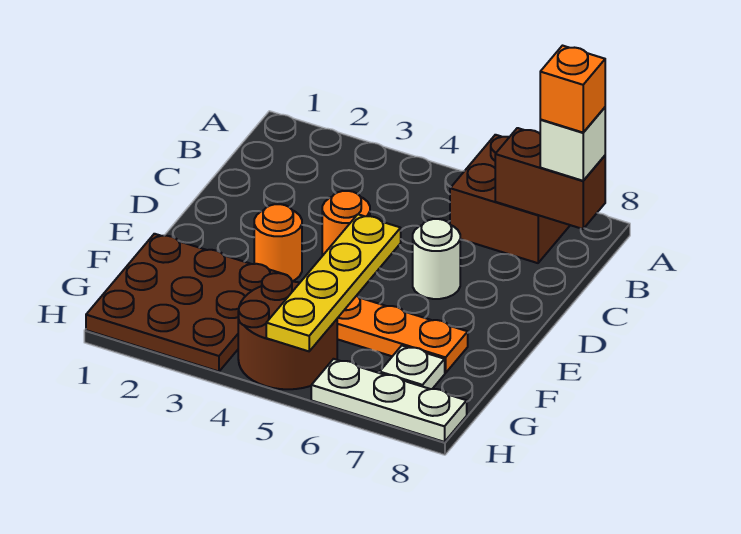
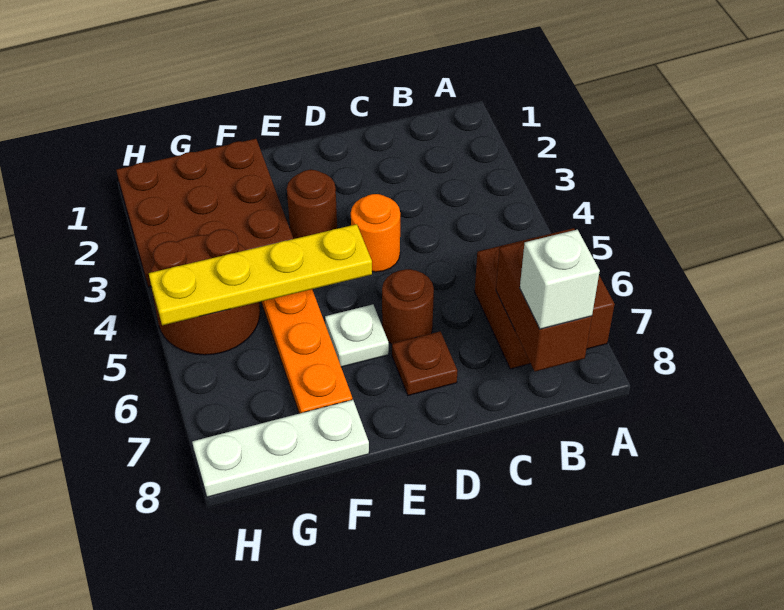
orange 1x1 brick [540,46,605,132] -> none
white 1x1 round brick [413,219,460,299] -> brown 1x1 round brick [382,269,434,344]
none -> brown 1x1 plate [392,332,457,396]
orange 1x1 round brick [254,204,302,281] -> brown 1x1 round brick [287,170,337,239]
white 1x1 plate [380,346,445,389] -> white 1x1 plate moved to [325,305,389,367]
white 1x3 plate [311,359,467,442] -> white 1x3 plate turned to [192,400,369,497]

